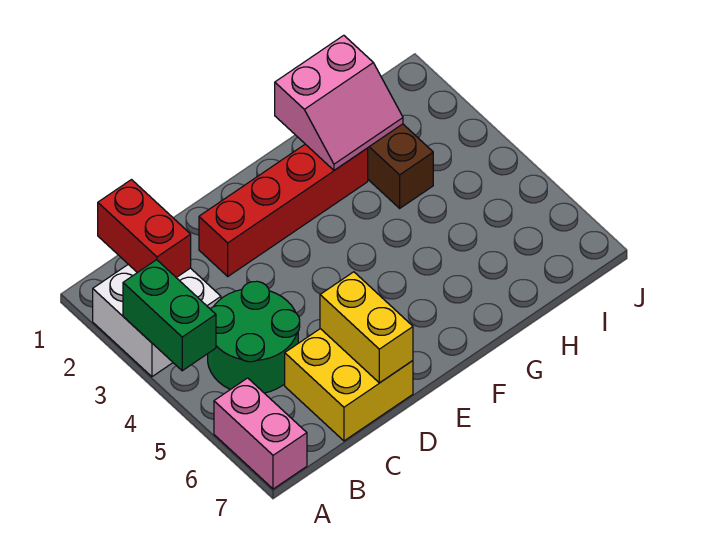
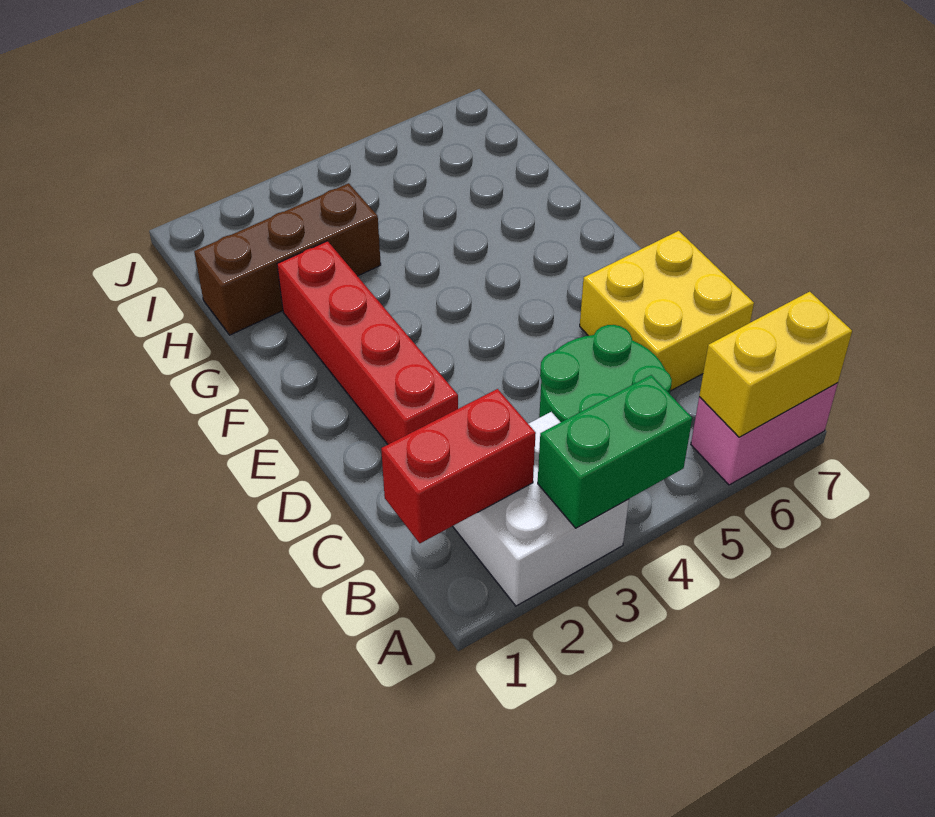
yellow 1x2 brick [320,272,413,383] -> yellow 1x2 brick moved to [699,292,852,437]
pink 2x2 slope [275,35,403,170] -> none

